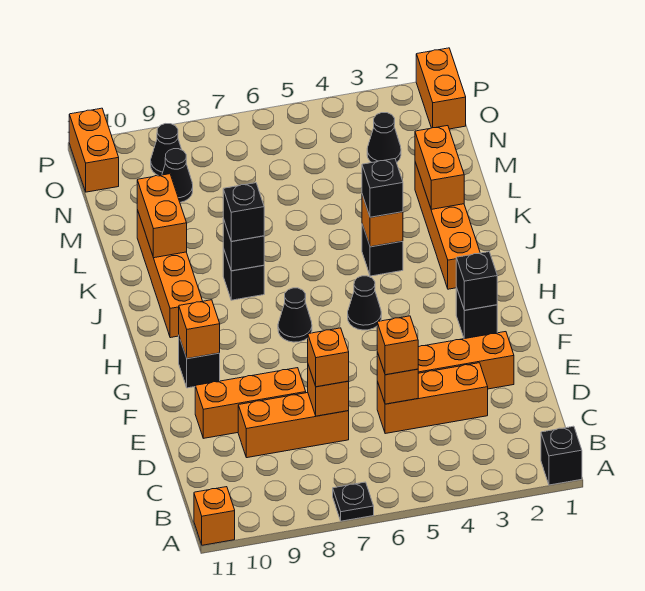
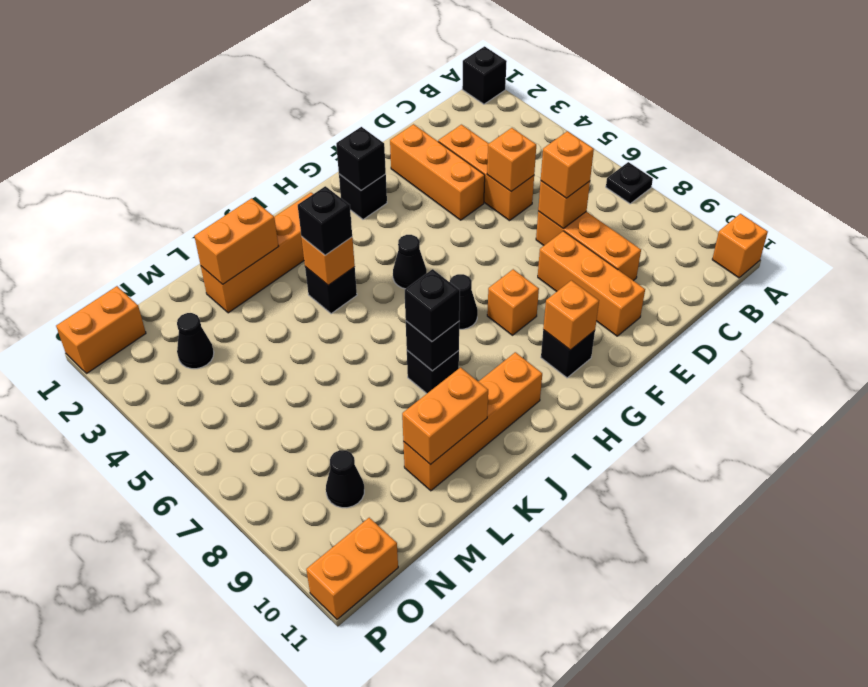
orange 1x1 brick [377,316,418,375] -> orange 1x1 brick moved to [487,269,539,335]
black 1x1 cone [151,124,182,176] -> none

